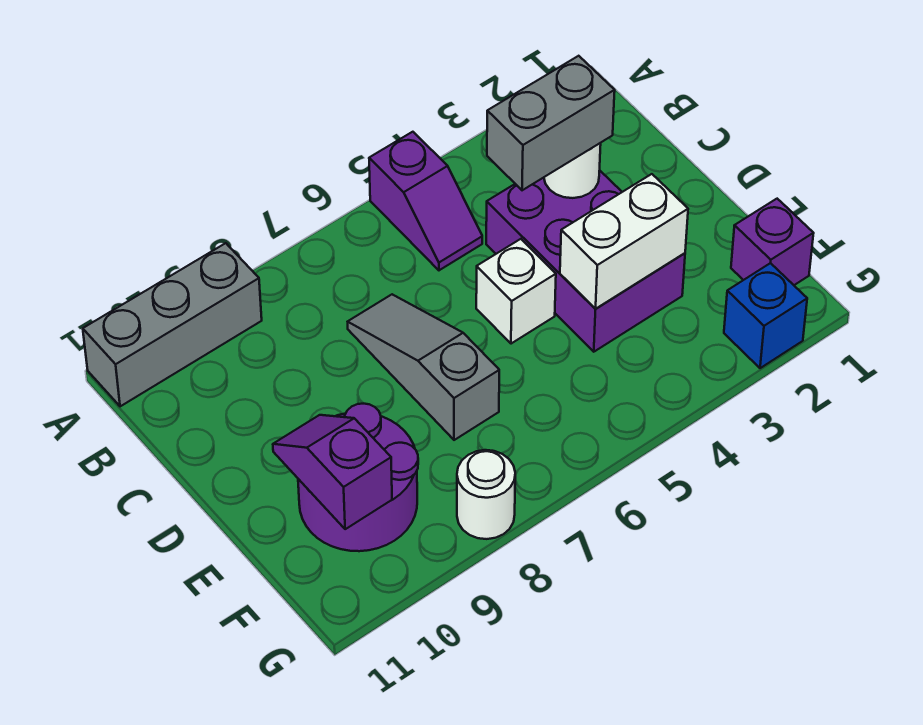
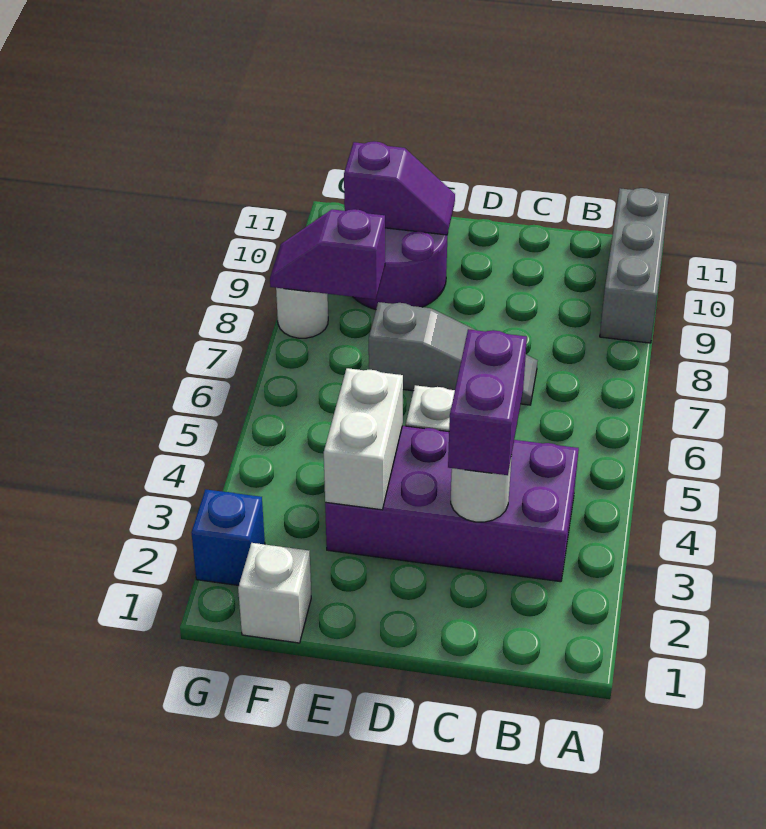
purple 1x2 slope [369,132,482,270] -> purple 1x2 slope moved to [270,209,385,299]
purple 2x3 brick [486,170,685,352] -> purple 2x4 brick [325,426,579,582]
grey 1x2 brick [487,56,615,190] -> purple 1x2 brick [448,329,527,475]
purple 1x1 brick [731,199,814,285] -> white 1x1 brick [238,543,311,643]

